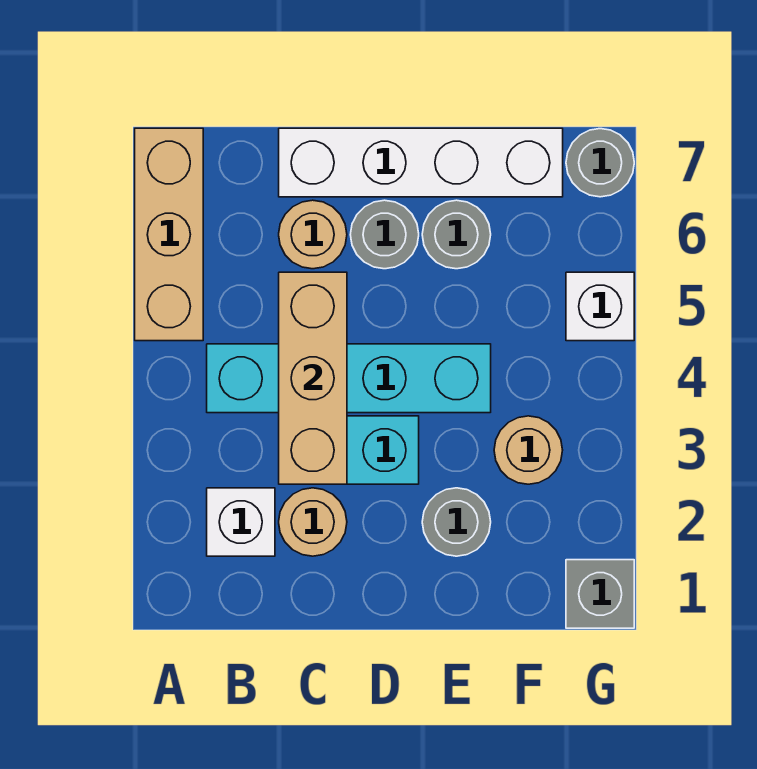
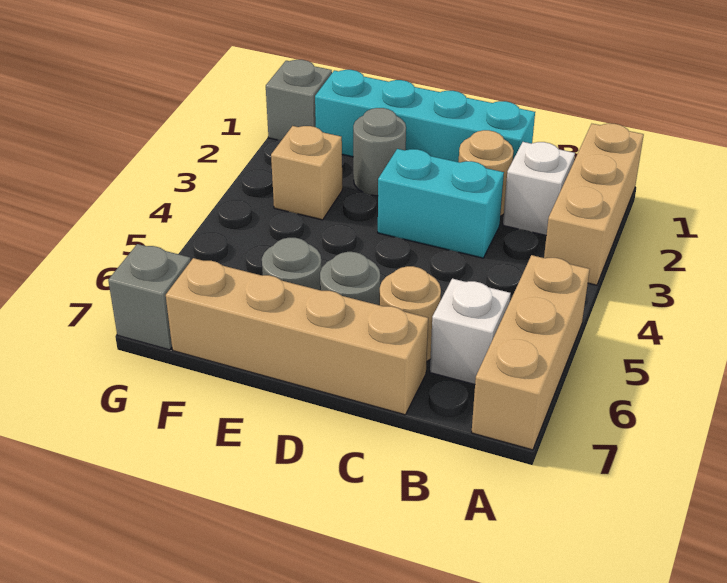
cyan 1x4 brick [207,344,491,413] -> cyan 1x4 brick moved to [315,70,535,162]
tan 1x3 brick [279,272,347,484] -> tan 1x3 brick moved to [544,123,644,285]
white 1x4 brick [279,128,563,197] -> tan 1x4 brick [166,258,428,415]
tan 1x1 round brick [494,416,563,484] -> tan 1x1 brick [271,126,342,220]
white 1x1 brick [566,272,634,341] -> white 1x1 brick moved to [430,279,511,385]
grey 1x1 round brick [566,129,634,197] -> grey 1x1 brick [108,244,191,350]

